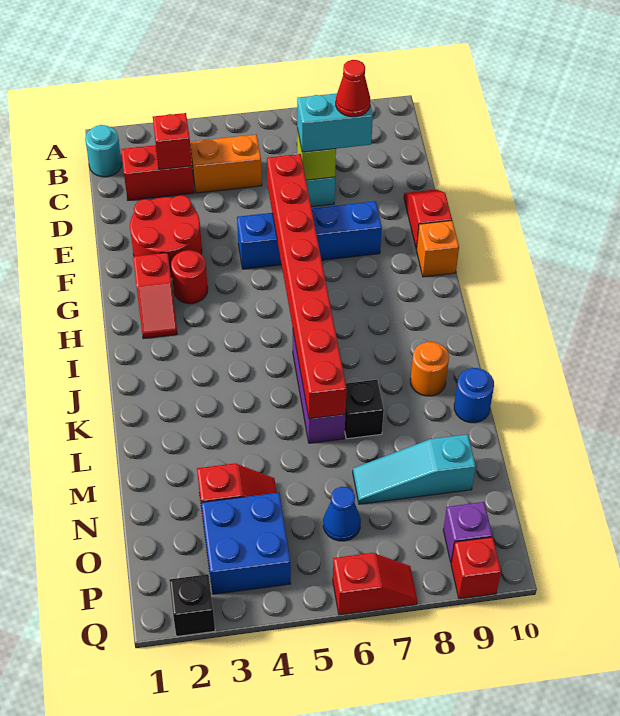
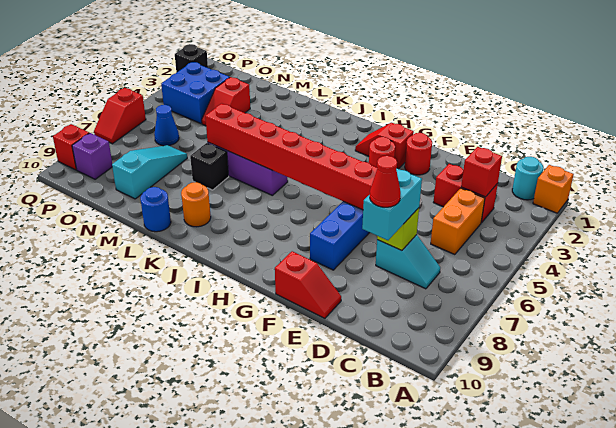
red 1x2 brick [121,145,194,201] -> red 1x2 brick turned to [433,164,498,223]
red 2x2 round brick [130,195,202,277] -> red 1x1 round brick [405,133,432,175]
orange 1x1 brick [417,221,459,277] -> orange 1x1 brick moved to [533,165,574,213]

